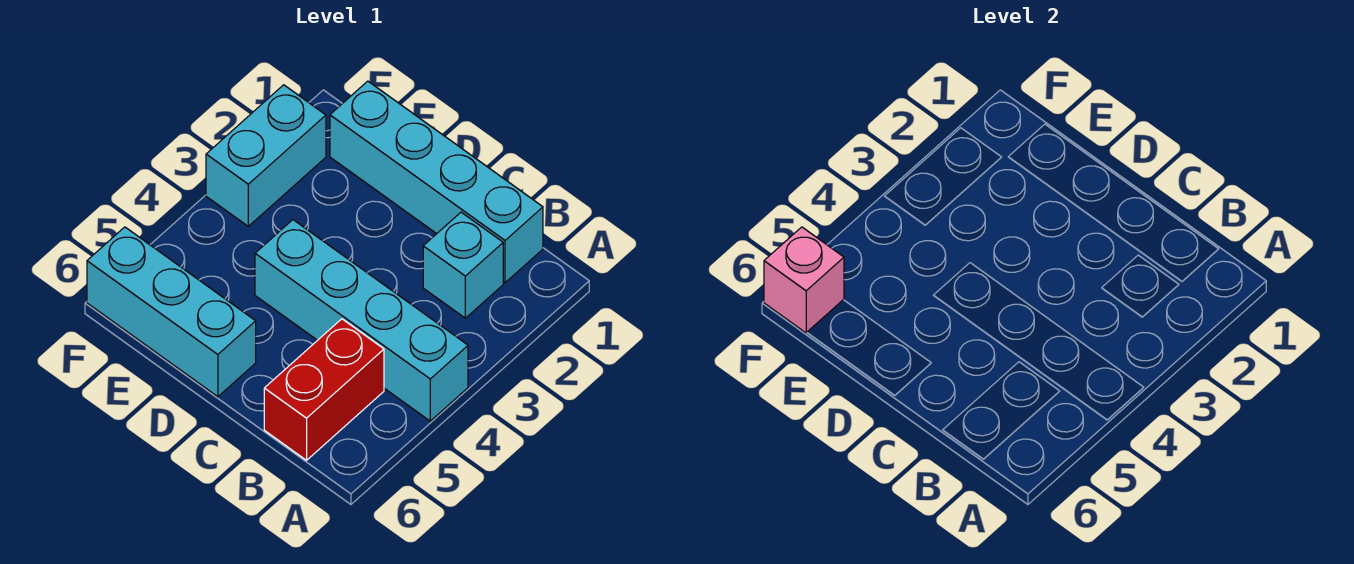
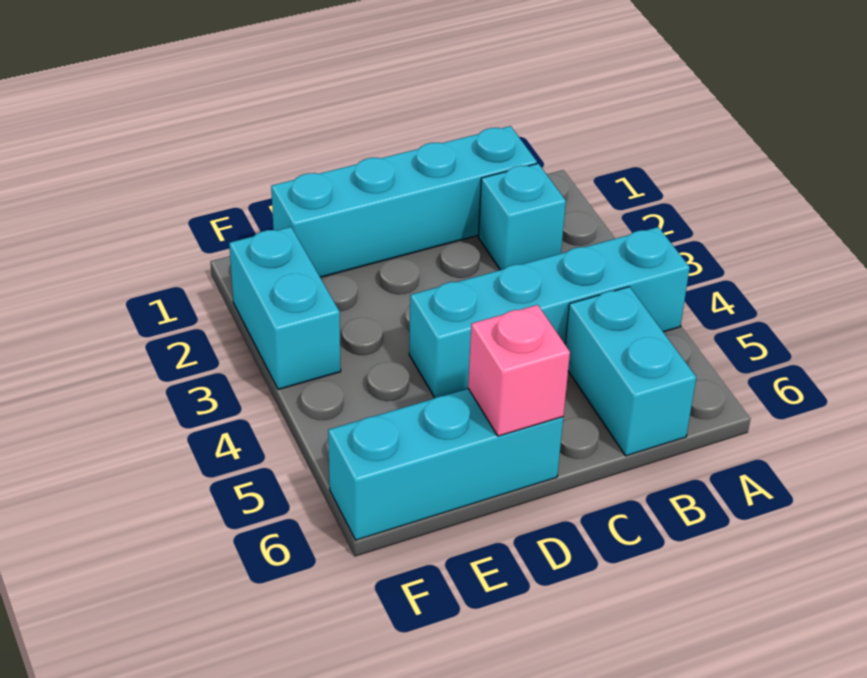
red 1x2 brick [264,319,384,460] -> cyan 1x2 brick [565,287,696,456]
pink 1x1 brick [764,227,844,333] -> pink 1x1 brick moved to [468,305,570,436]

